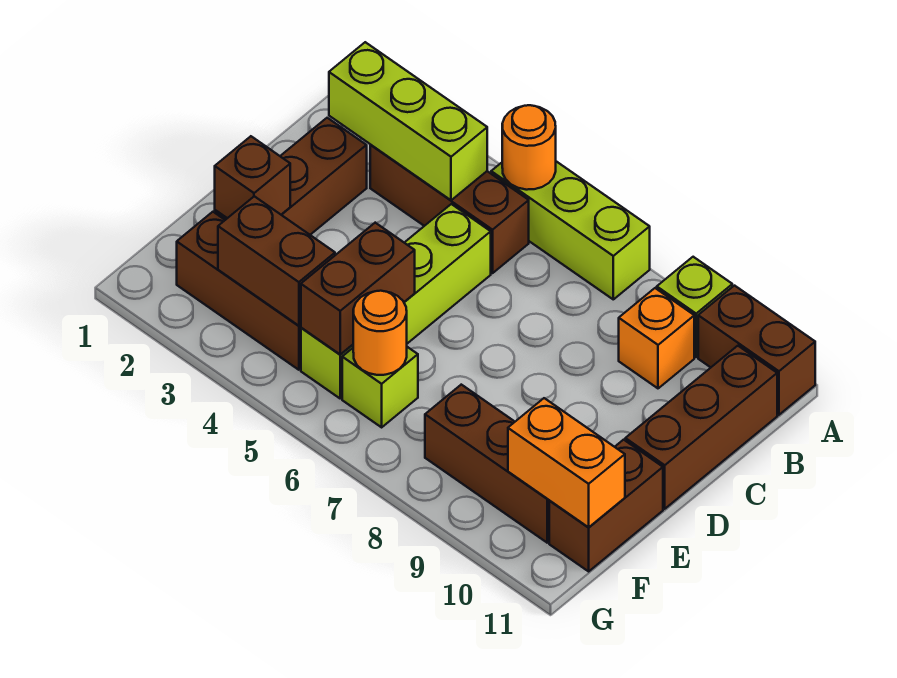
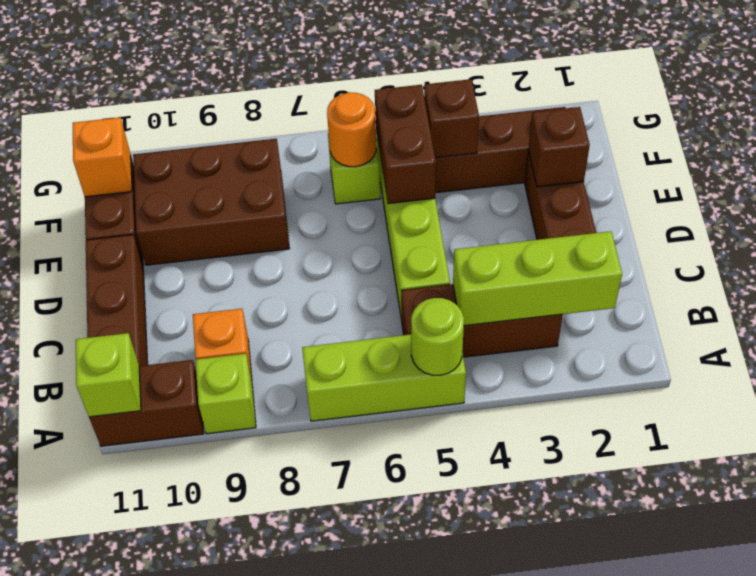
orange 1x1 round brick [502,105,556,190] -> lime 1x1 round brick [411,298,464,375]
none -> lime 1x1 brick [76,333,141,417]
brown 1x2 brick [218,196,335,326] -> brown 1x1 brick [424,79,479,158]
brown 1x3 brick [425,385,549,543] -> brown 2x3 brick [133,139,290,265]
orange 1x2 brick [508,398,625,528] -> orange 1x1 brick [73,117,132,197]

